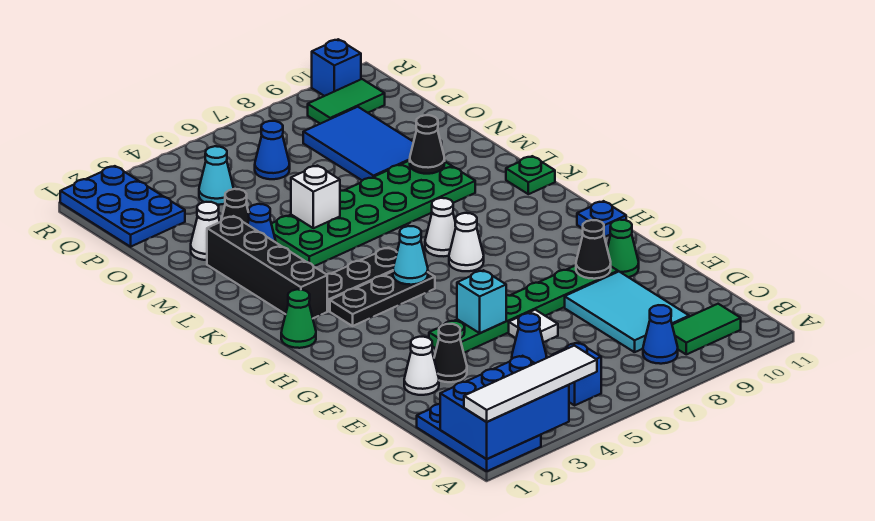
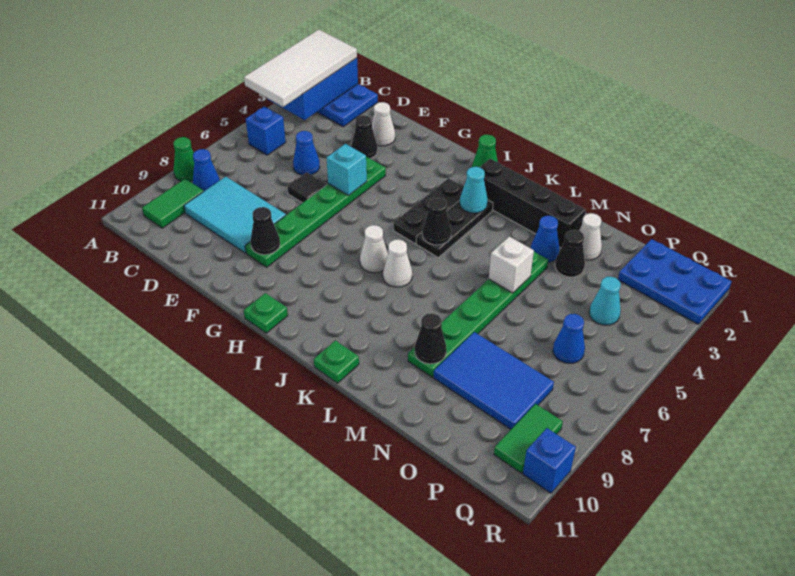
white 1x4 tile [464,346,597,422] -> white 2x4 tile [244,30,357,107]
white 1x1 tile [509,310,558,342] -> black 1x1 tile [288,172,326,203]
green 1x1 cone [607,220,639,277] -> green 1x1 cone moved to [173,137,194,181]
blue 1x1 plate [577,201,626,237] -> green 1x1 plate [244,293,288,333]
cyan 1x1 cone [393,226,428,285] -> cyan 1x1 cone moved to [460,167,488,213]
none -> black 1x1 cone [422,198,451,245]
green 2x6 plate [271,161,475,266] -> green 1x6 plate [408,252,548,377]

